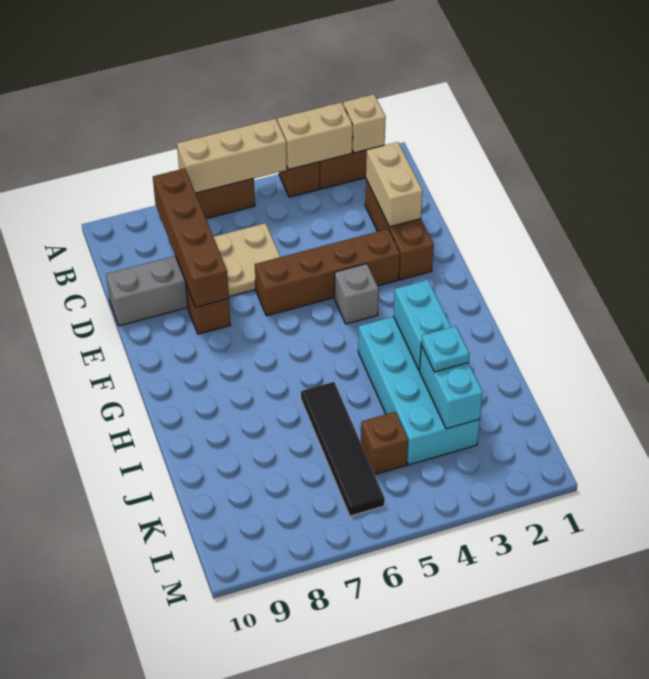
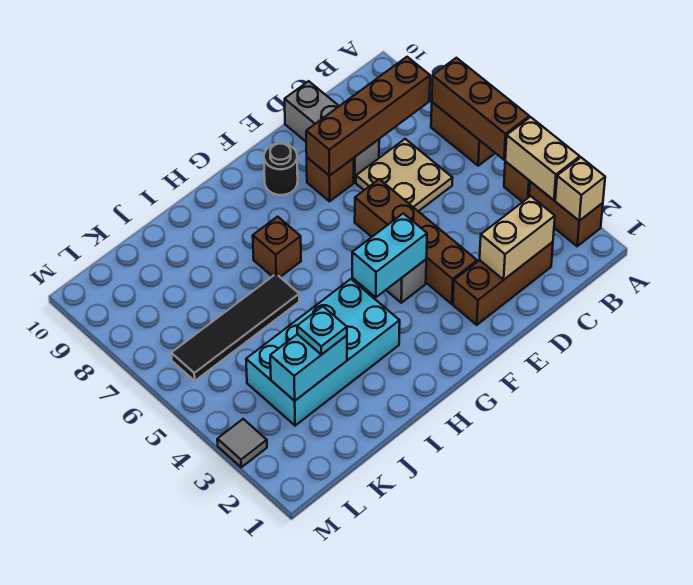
tan 1x3 brick [177,119,287,193] -> brown 1x3 brick [432,58,529,160]
none -> black 1x1 round brick [264,143,298,195]
cyan 1x2 brick [394,280,451,370] -> cyan 1x2 brick moved to [352,213,427,297]
brown 1x1 brick [361,412,408,475] -> brown 1x1 brick moved to [253,217,301,277]
none -> grey 1x1 tile [217,419,267,467]

